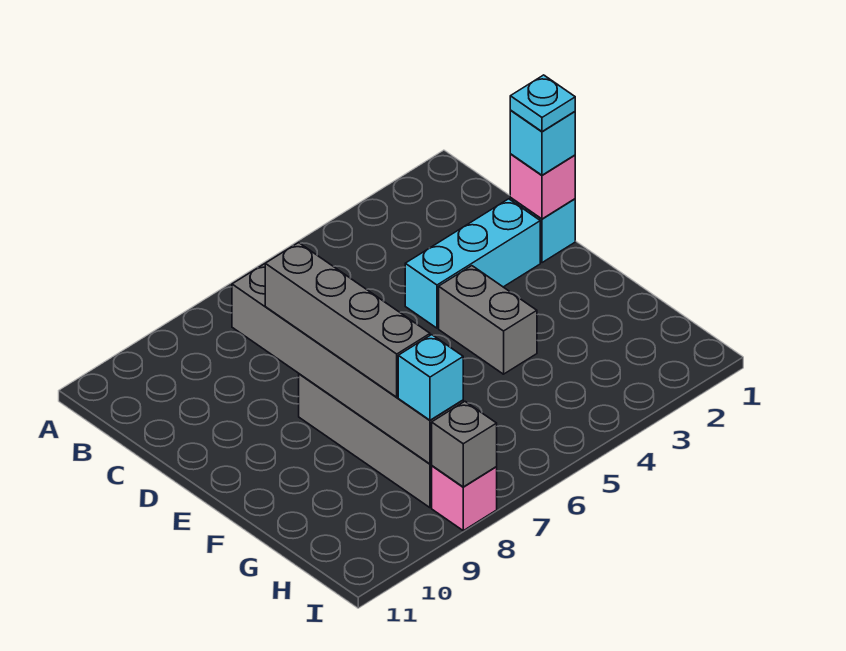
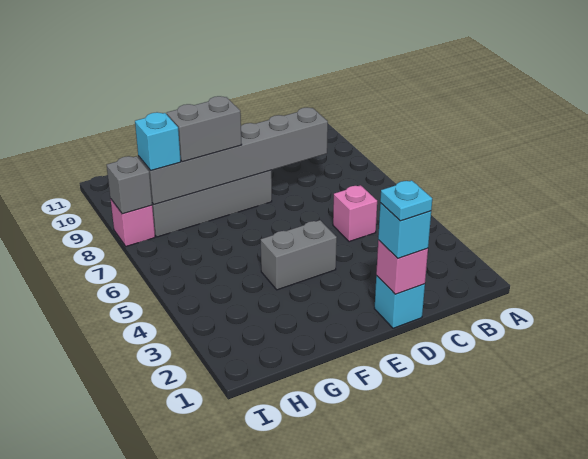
none -> pink 1x1 brick [333,185,377,242]
cyan 1x3 brick [405,199,540,328] -> none
grey 1x4 brick [265,243,430,397] -> grey 1x2 brick [167,96,242,162]

